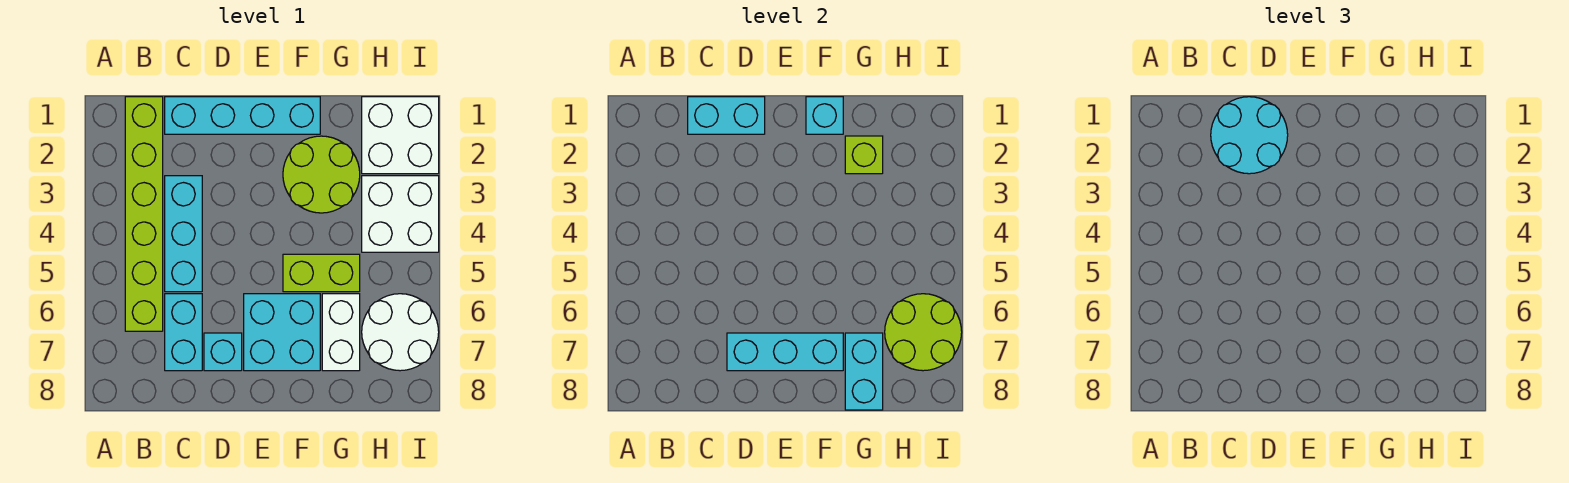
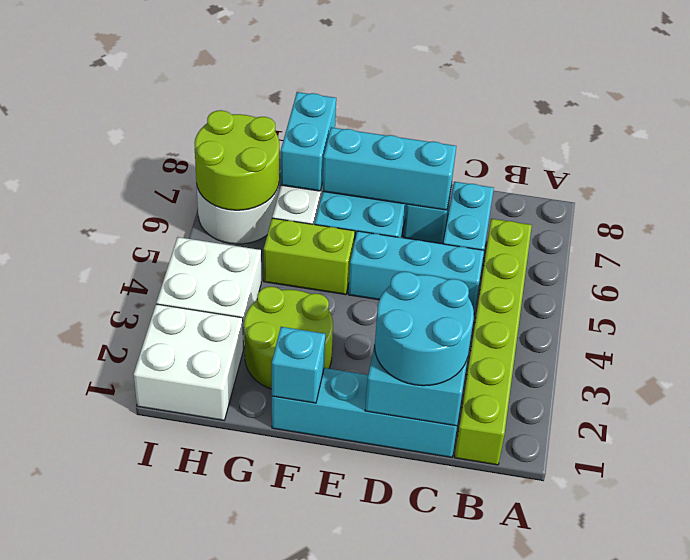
cyan 1x3 brick [165,176,202,292] -> cyan 1x3 brick turned to [348,231,484,313]
lime 1x1 brick [845,136,883,174] -> none

